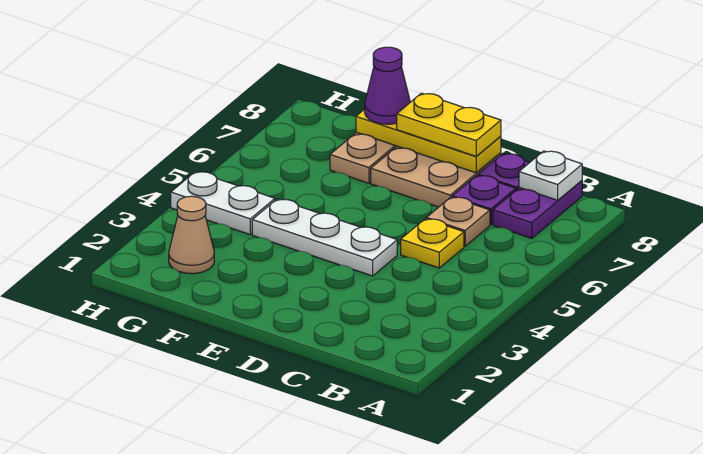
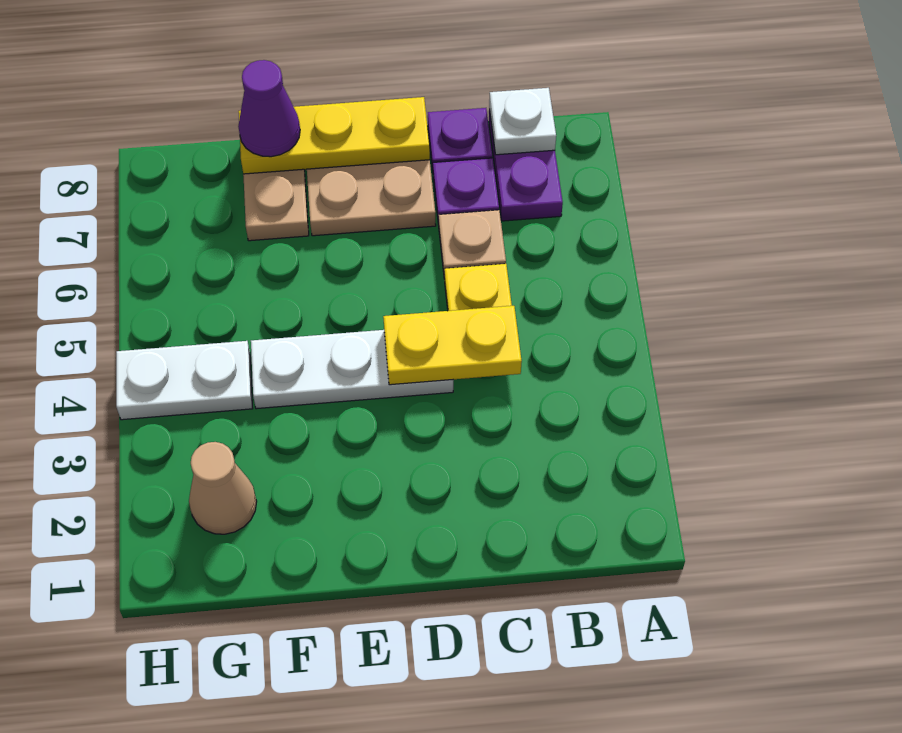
yellow 1x2 plate [397,93,501,156] -> yellow 1x2 plate moved to [383,306,522,385]

